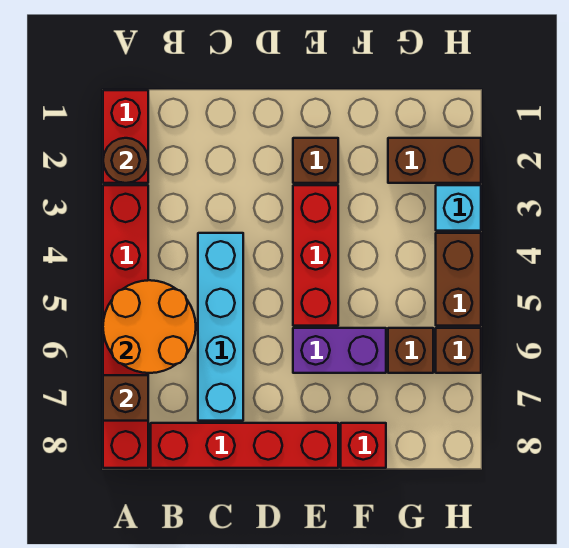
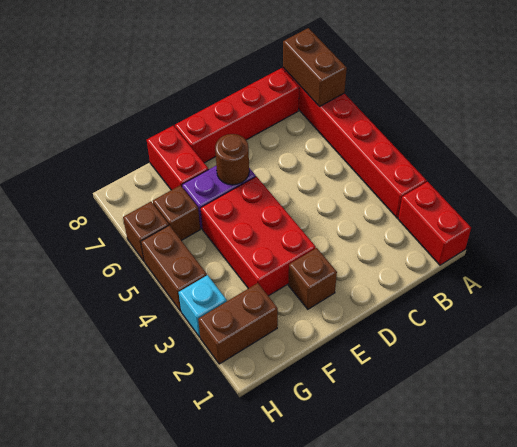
brown 1x1 round brick [103,138,148,183] -> brown 1x1 round brick moved to [215,134,249,185]
orange 2x2 round brick [103,280,196,373] -> none
brown 1x1 brick [103,375,148,421] -> brown 1x2 brick [283,28,347,107]
cyan 1x4 brick [198,233,243,421] -> none
red 1x3 brick [293,185,338,326] -> red 2x3 brick [201,176,316,296]
red 1x1 brick [341,423,386,468] -> red 1x2 brick [147,126,209,190]

